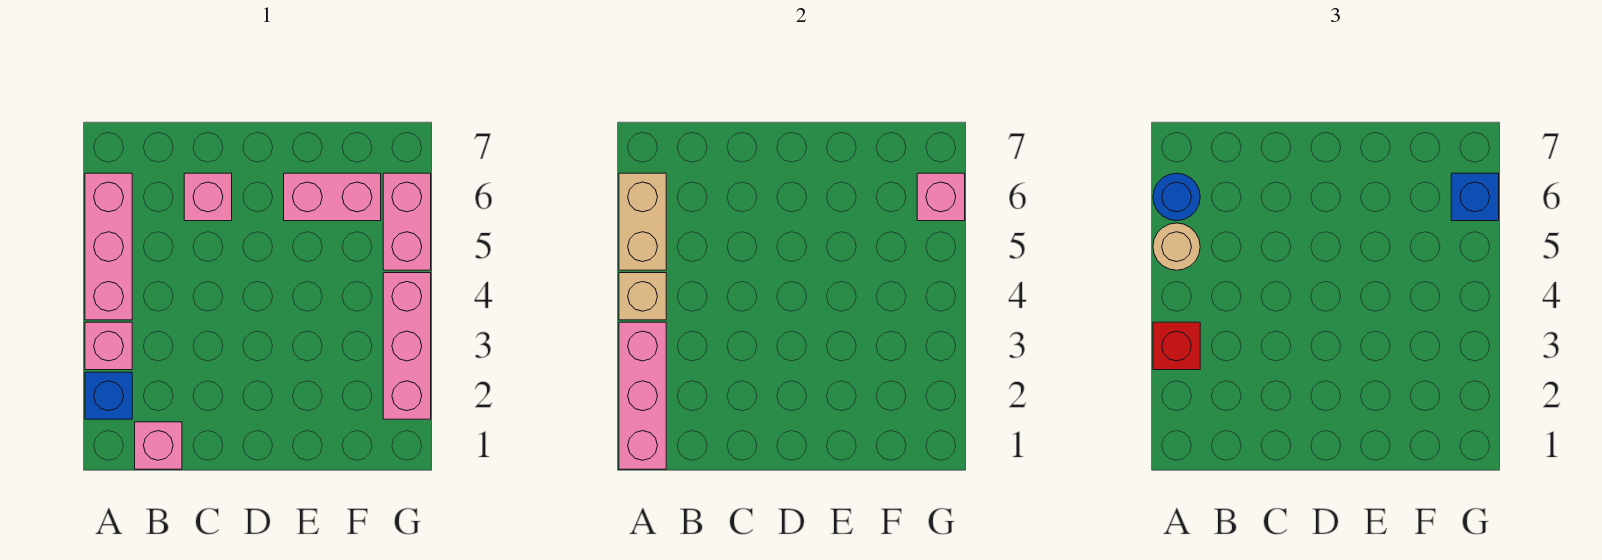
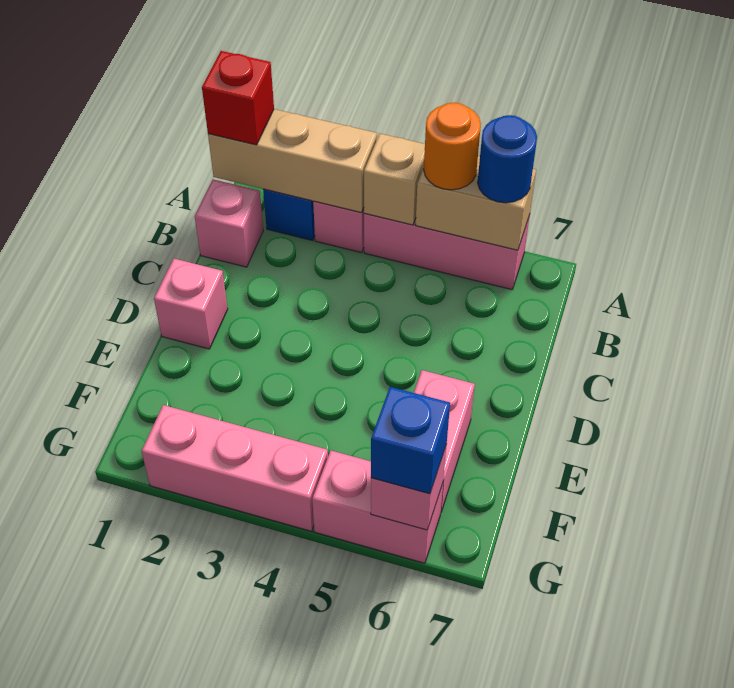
pink 1x3 brick [619,322,666,469] -> tan 1x3 brick [208,109,377,213]
red 1x1 brick [1153,322,1200,370] -> red 1x1 brick moved to [202,51,274,145]
tan 1x1 round brick [1153,223,1200,270] -> orange 1x1 round brick [424,103,481,190]
pink 1x1 brick [184,173,232,221] -> pink 1x1 brick moved to [154,259,228,349]

